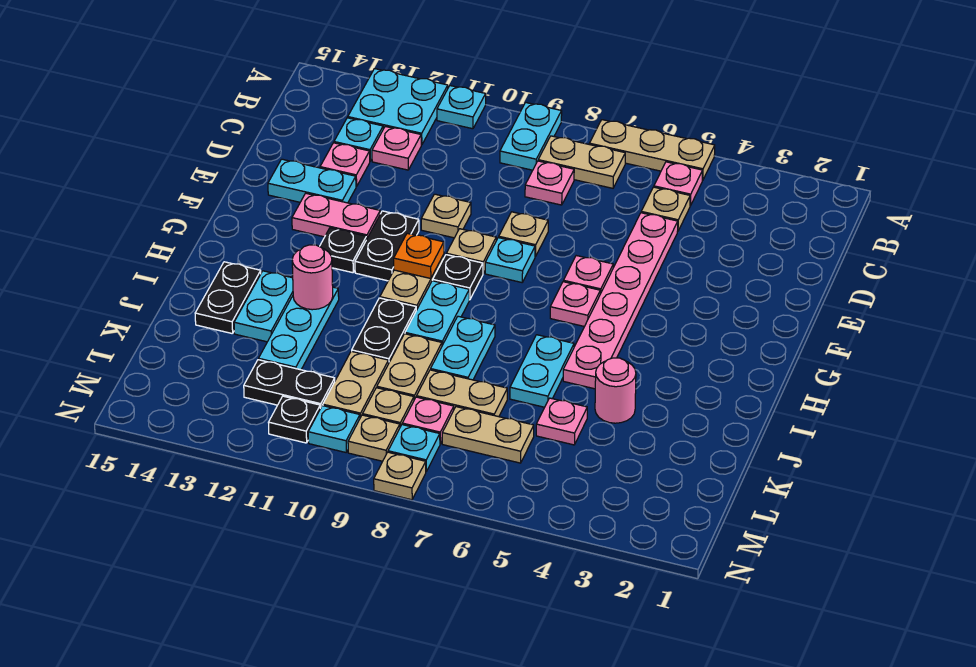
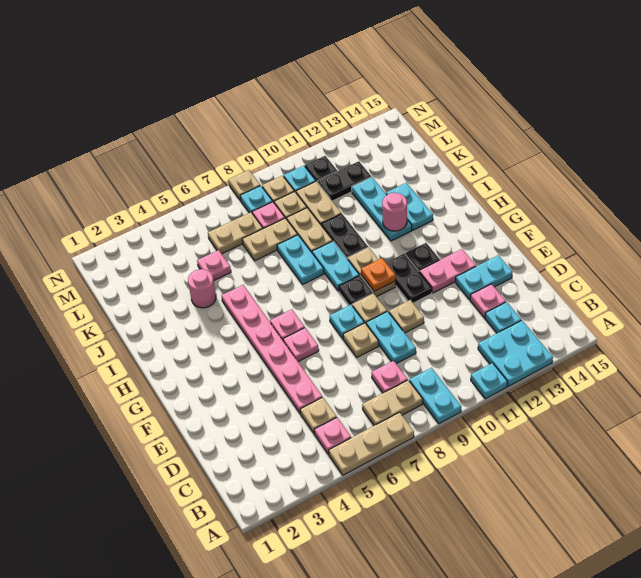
pink 1x1 plate [372,126,421,170] -> none
cyan 1x2 plate [510,335,574,407] -> cyan 1x2 plate moved to [366,311,416,364]
black 1x2 plate [195,262,261,334] -> none

